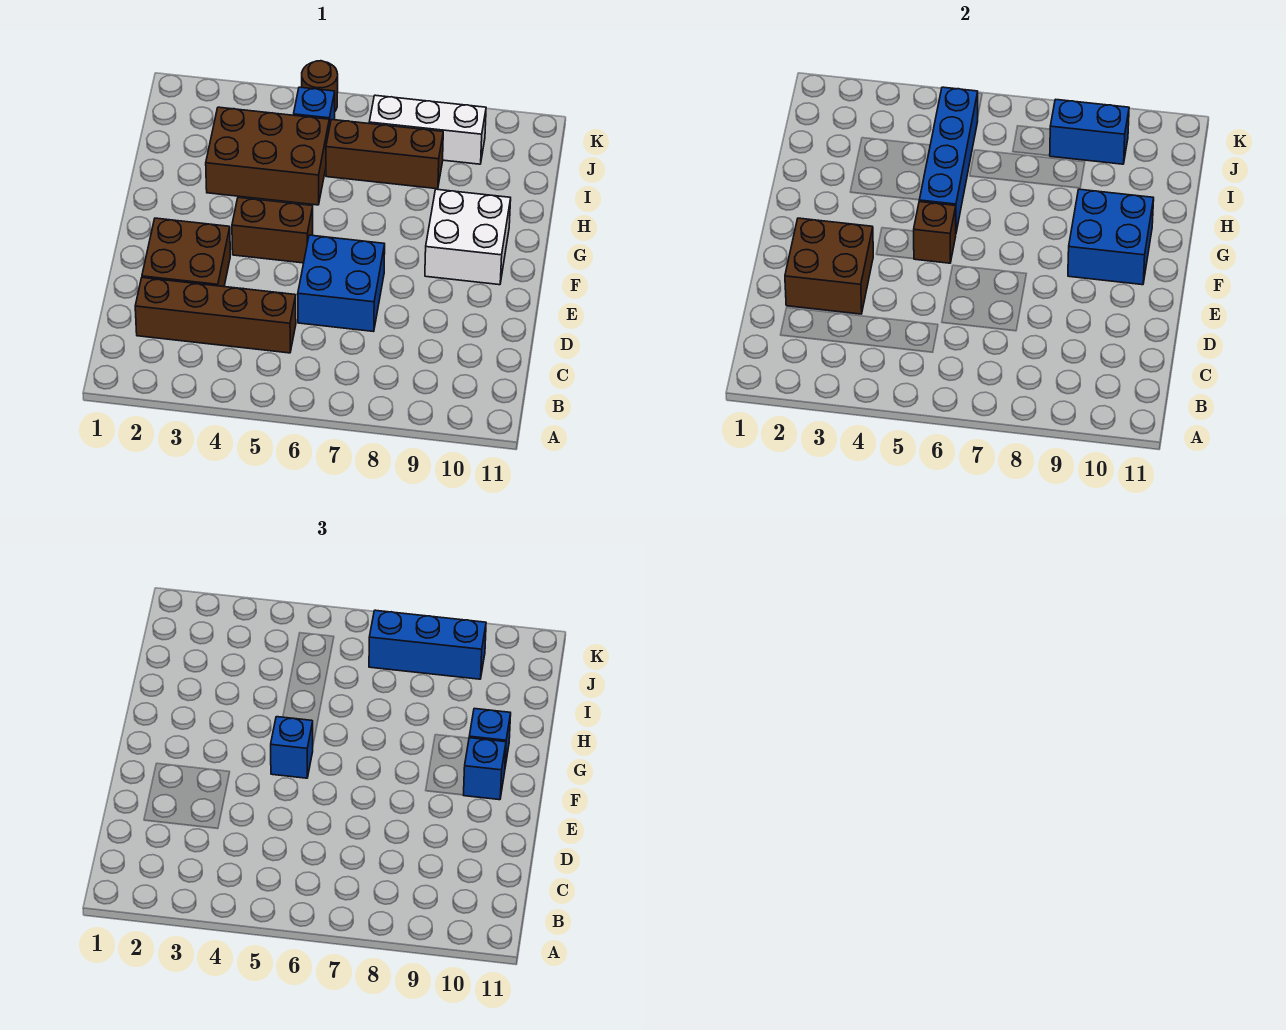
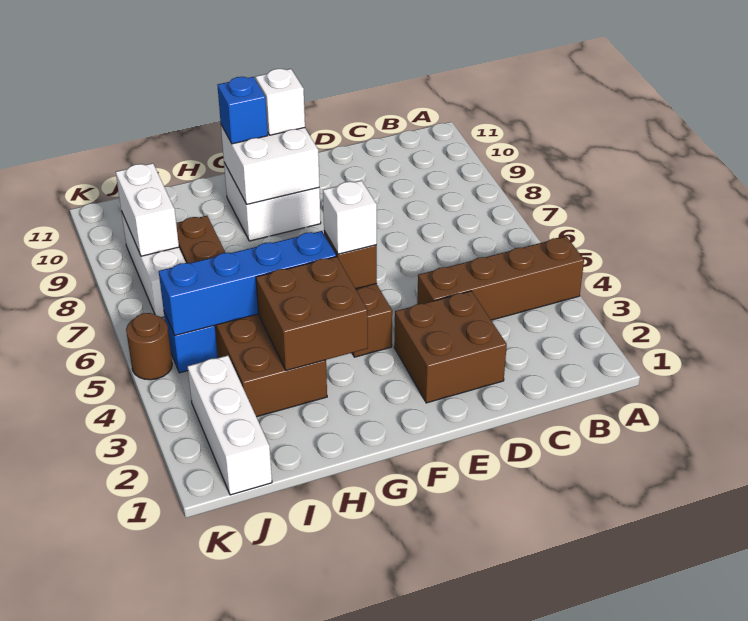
brown 1x4 brick [135,278,296,353] -> brown 1x4 brick turned to [417,237,584,320]
brown 2x2 brick [785,218,873,314] -> brown 2x2 brick moved to [256,257,368,370]
blue 2x2 brick [298,235,385,332] -> none
blue 1x1 brick [271,717,313,778] -> white 1x1 brick [323,181,377,254]
blue 2x2 brick [1068,189,1154,285] -> white 2x2 brick [221,125,319,204]
blue 1x1 brick [464,738,506,800] -> white 1x1 brick [255,69,305,135]
none -> white 1x3 brick [187,355,272,495]
blue 1x3 brick [369,610,486,679] -> none
blue 1x2 brick [1050,99,1129,164] -> white 1x2 brick [116,163,179,256]

